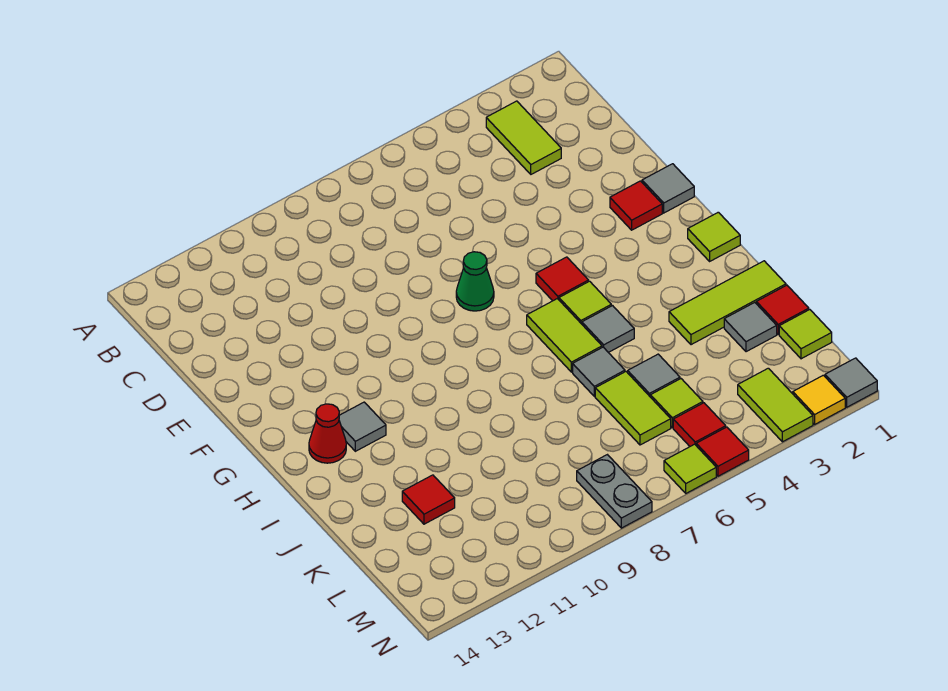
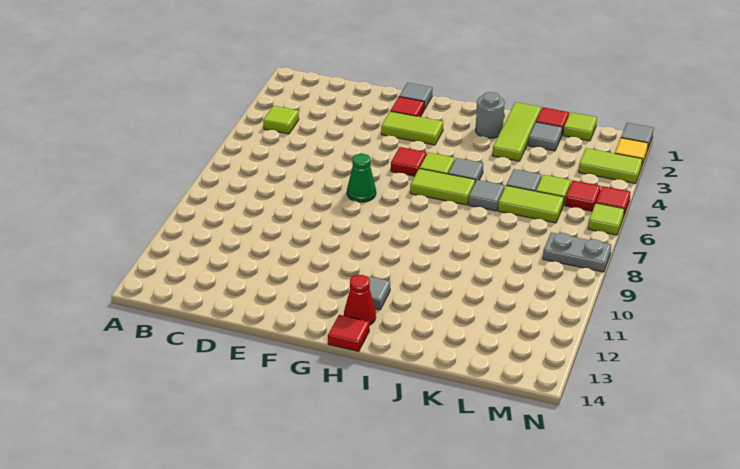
lime 1x2 tile [486,101,561,174] -> lime 1x2 tile moved to [381,111,443,145]
lime 1x1 tile [688,212,740,261] -> lime 1x1 tile moved to [263,106,299,134]
none -> grey 1x1 round brick [476,92,505,138]
red 1x1 tile [402,475,455,524] -> red 1x1 tile moved to [328,315,369,351]

